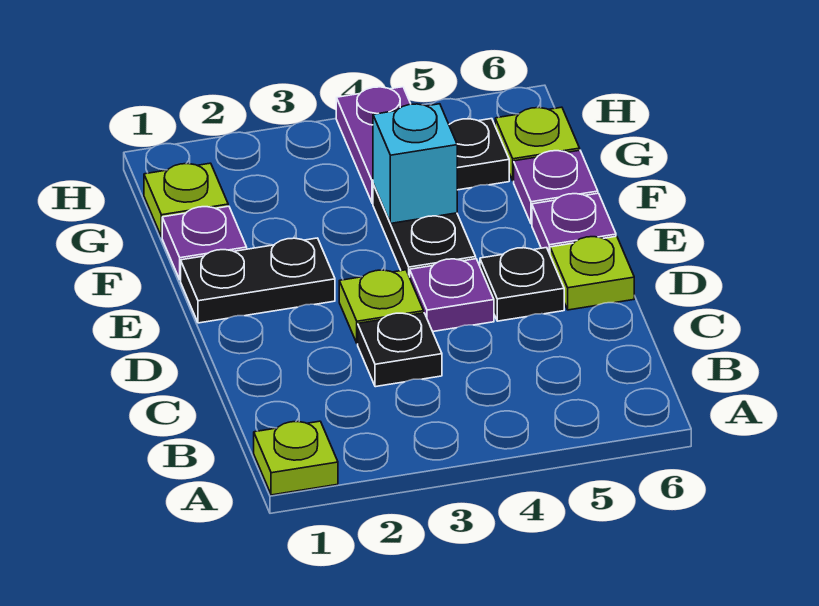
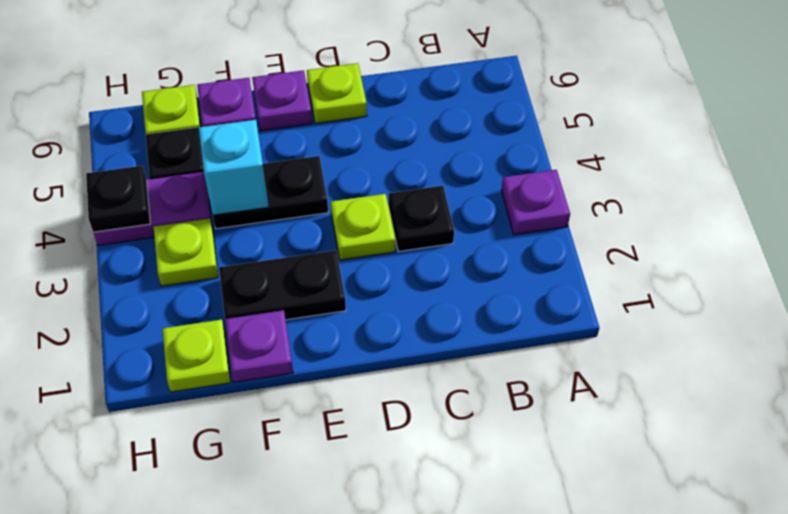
lime 1x1 plate [254,421,338,495] -> lime 1x1 plate moved to [154,219,218,286]
purple 1x1 plate [410,259,494,332] -> purple 1x1 plate moved to [501,170,570,235]
black 1x1 plate [480,248,564,321] -> black 1x1 plate moved to [86,166,150,232]
black 1x2 plate [181,238,335,323] -> black 1x2 plate turned to [219,250,346,320]

